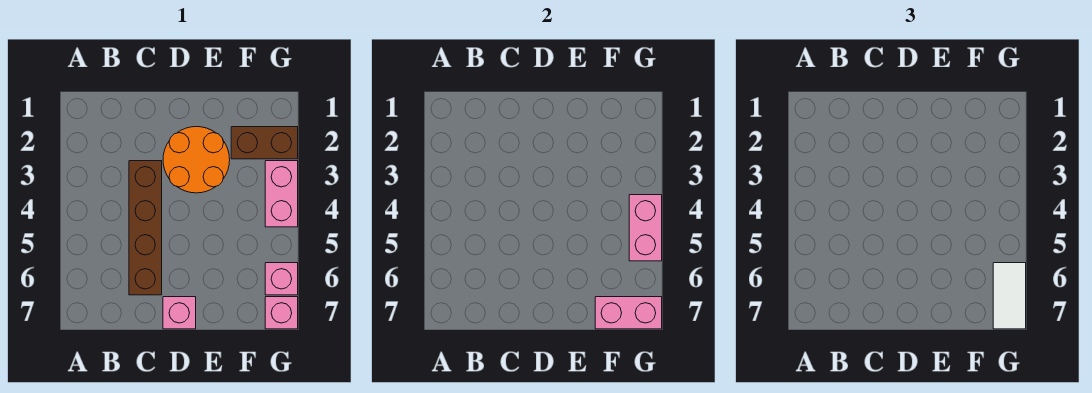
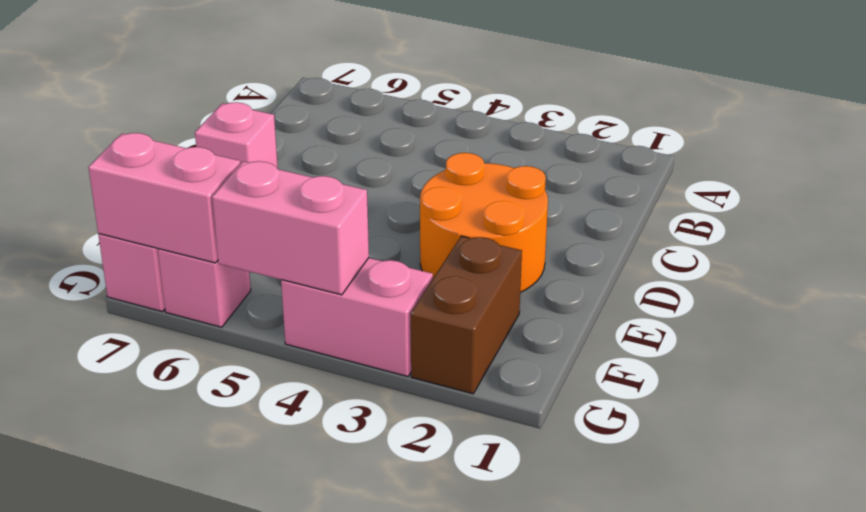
brown 1x4 brick [129,161,162,295] -> none
pink 1x2 brick [595,297,662,329] -> pink 1x2 brick turned to [88,133,240,263]
white 1x2 tile [993,263,1026,329] -> none

